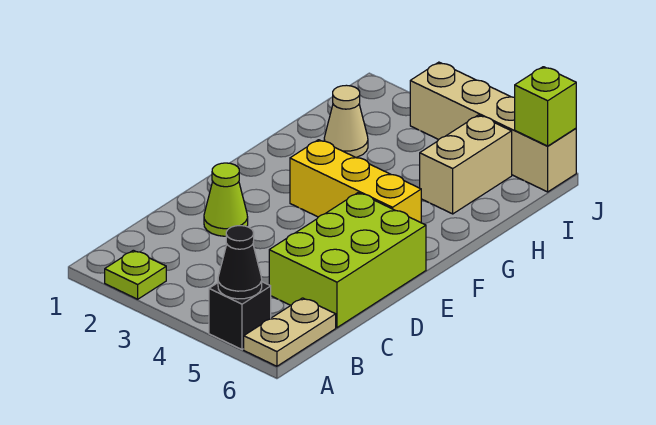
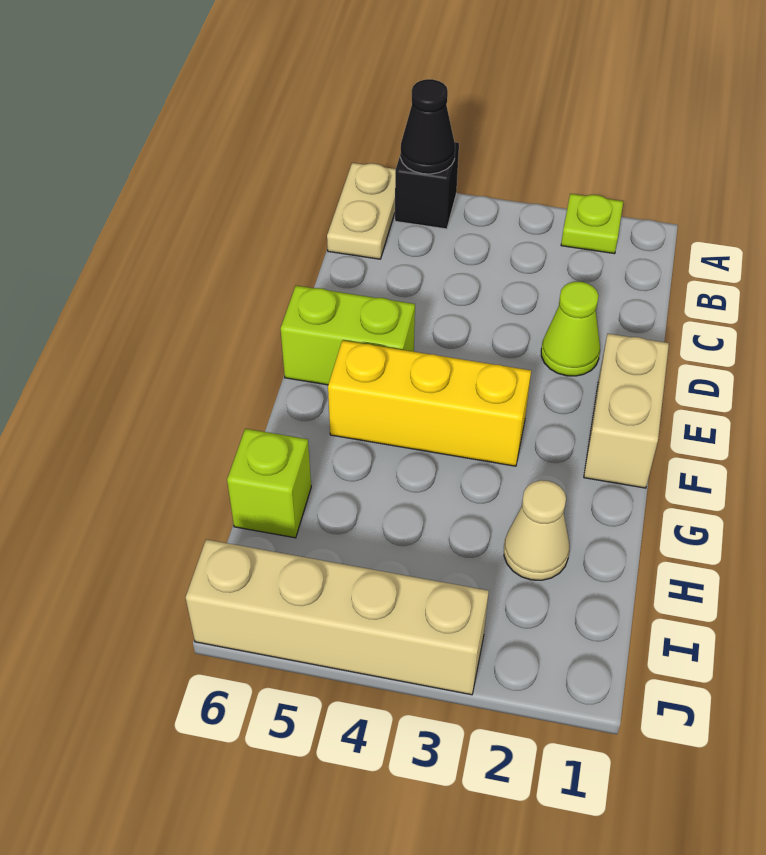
lime 2x3 brick [269,193,426,328] -> lime 1x2 brick [281,286,415,385]
tan 1x2 brick [420,115,512,214] -> tan 1x2 brick moved to [584,334,669,488]
lime 1x1 brick [515,67,576,146] -> lime 1x1 brick moved to [227,429,311,538]

